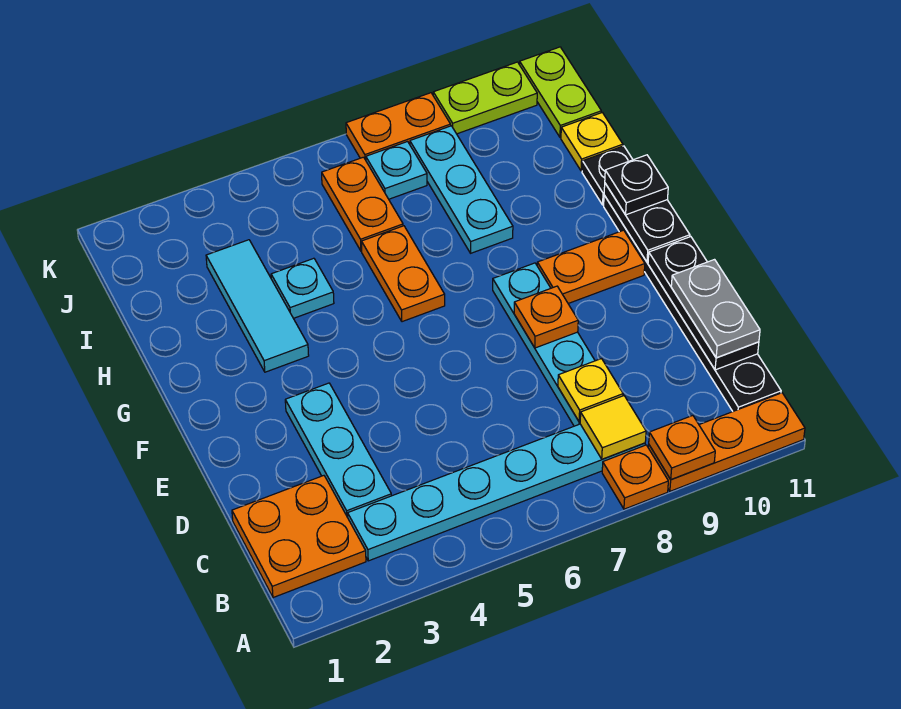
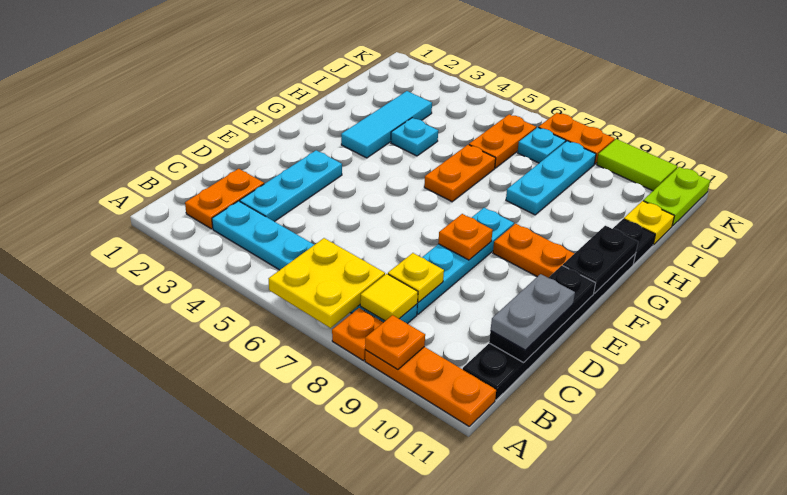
none -> yellow 2x2 plate [269,238,385,328]
orange 2x2 plate [232,476,366,598] -> orange 1x2 plate [185,169,264,229]
black 1x1 plate [605,155,668,215] -> none
lime 1x2 plate [433,62,537,134] -> lime 1x2 tile [597,139,677,191]

